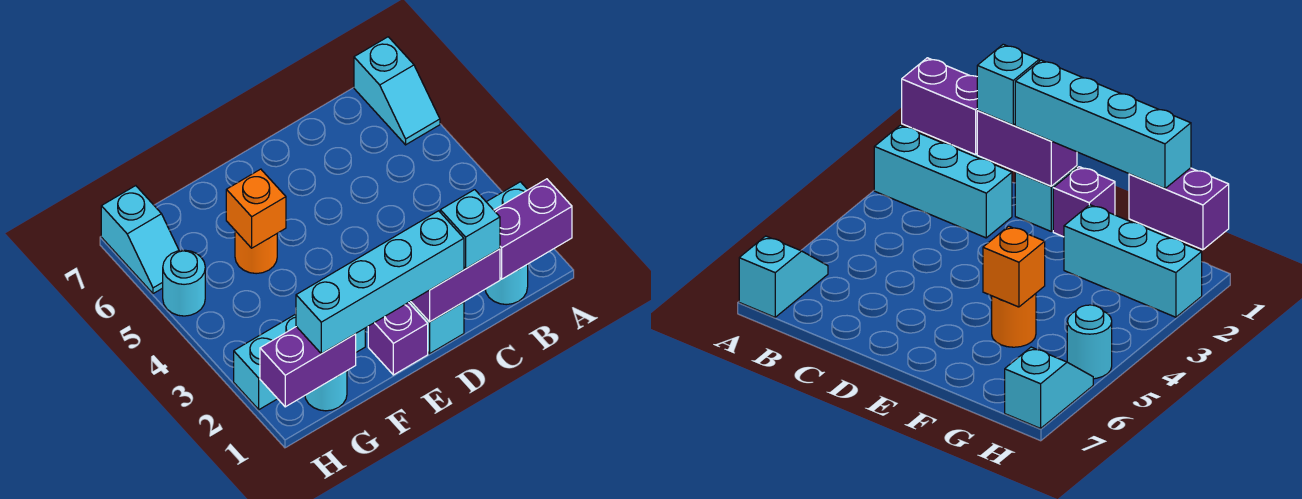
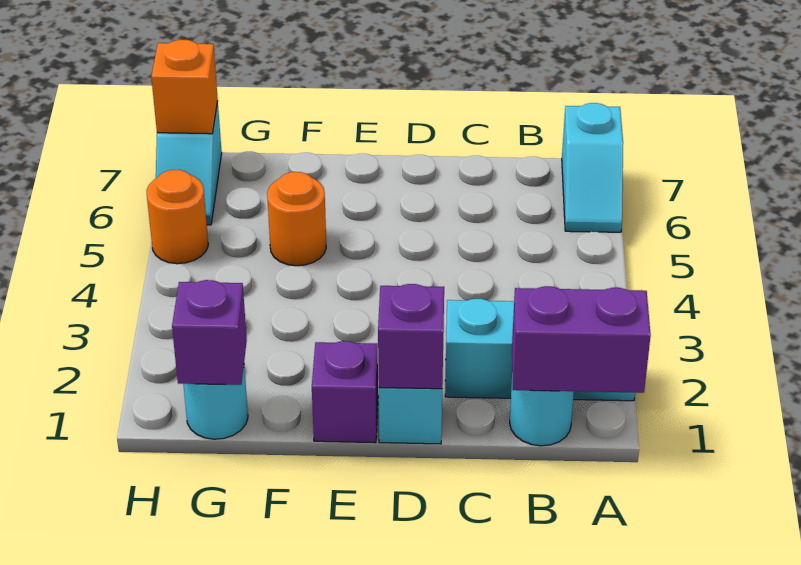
purple 1x2 brick [411,249,500,322] -> purple 1x1 brick [378,284,444,389]
cyan 1x1 brick [440,190,500,268] -> none
cyan 1x4 brick [296,211,464,354] -> none
cyan 1x3 brick [234,314,365,410] -> none
orange 1x1 brick [226,169,286,248] -> orange 1x1 brick moved to [151,40,218,134]
purple 1x2 brick [260,327,356,407] -> purple 1x1 brick [172,280,247,385]
cyan 1x1 round brick [163,250,205,316] -> orange 1x1 round brick [147,170,208,264]

